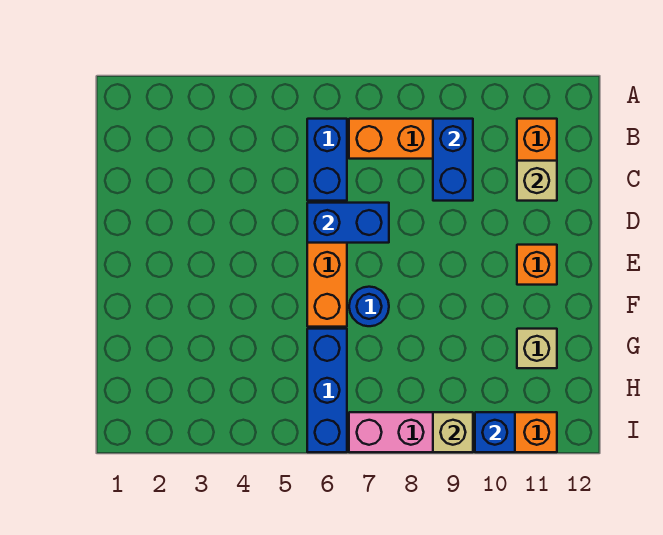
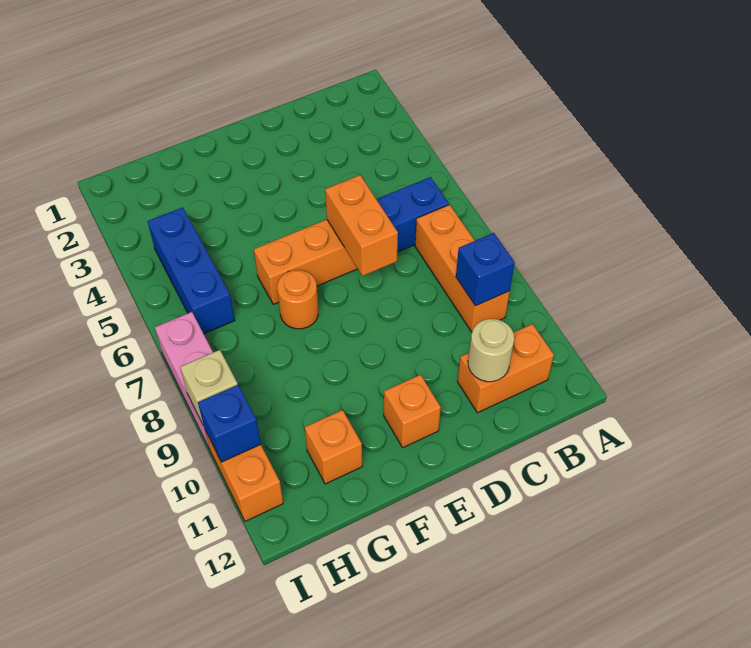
blue 1x2 brick [433,119,473,201] -> blue 1x1 brick [456,233,515,306]
tan 1x1 brick [517,161,557,201] -> tan 1x1 round brick [468,319,514,382]
blue 1x2 brick [307,203,389,243] -> orange 1x2 brick [325,175,398,276]
blue 1x1 round brick [349,287,389,326] -> orange 1x1 round brick [277,270,318,329]
blue 1x3 brick [307,329,347,452] -> blue 1x3 brick turned to [147,207,235,334]
tan 1x1 brick [517,329,557,368] -> orange 1x1 brick [305,410,362,484]

